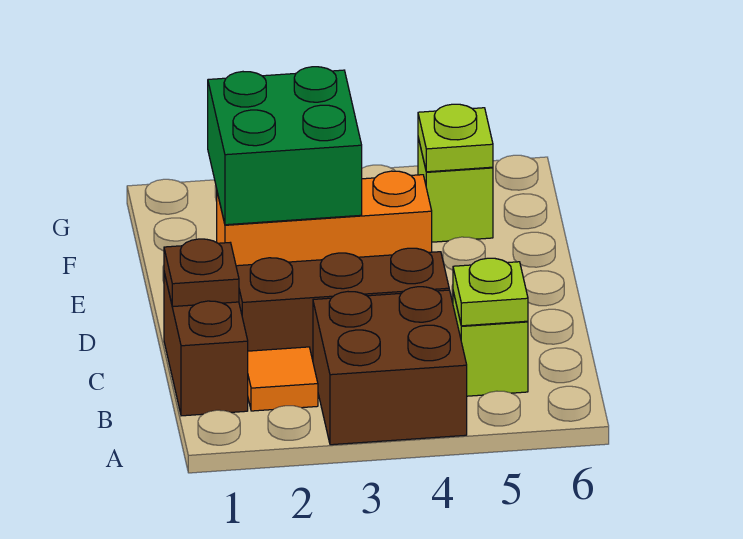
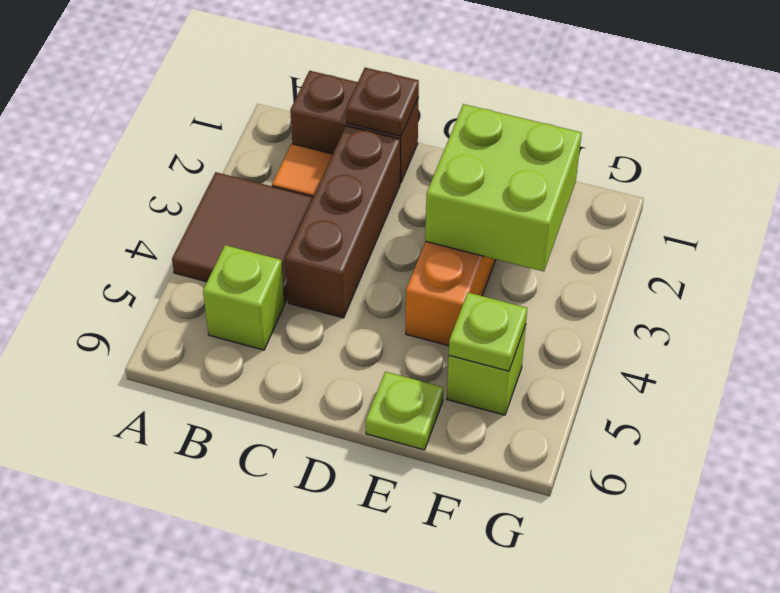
brown 2x2 brick [313,287,467,445] -> brown 2x2 tile [172,172,313,303]
lime 1x1 plate [453,258,528,326] -> lime 1x1 plate moved to [366,372,443,450]
green 2x2 brick [208,67,362,225] -> lime 2x2 brick [425,104,582,271]

